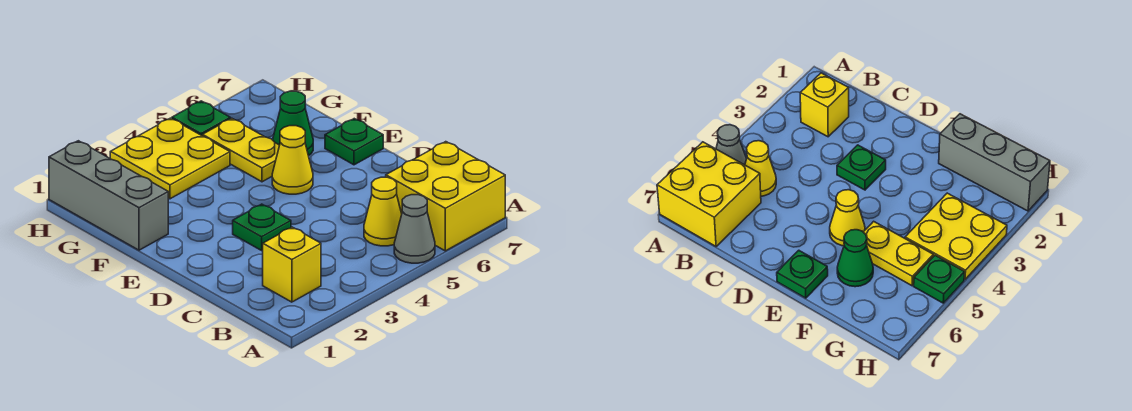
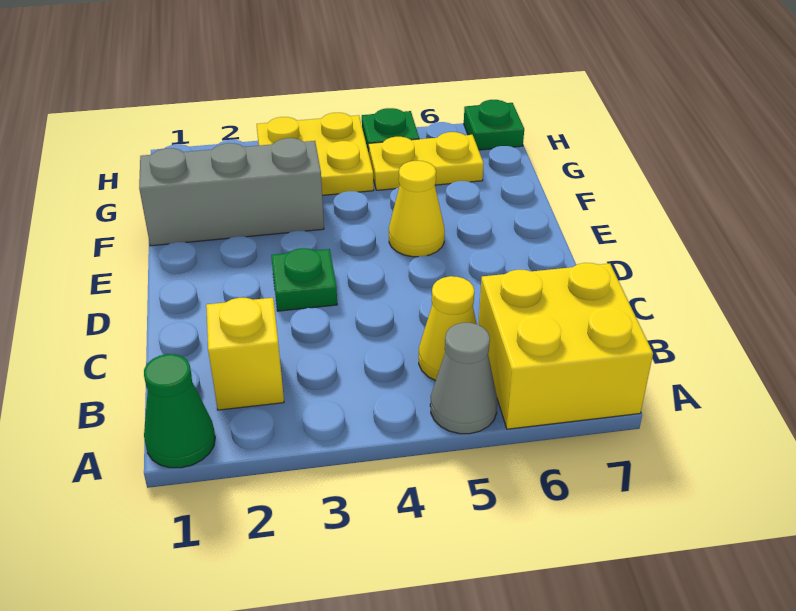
green 1x1 plate [325,119,383,165] -> green 1x1 plate moved to [464,100,524,150]
grey 1x3 brick [49,141,168,250] -> grey 1x3 brick turned to [139,138,324,246]
yellow 1x2 plate [202,118,280,182] -> yellow 1x2 plate turned to [369,132,484,190]
green 1x1 cone [273,91,313,156] -> green 1x1 cone moved to [144,354,215,468]

